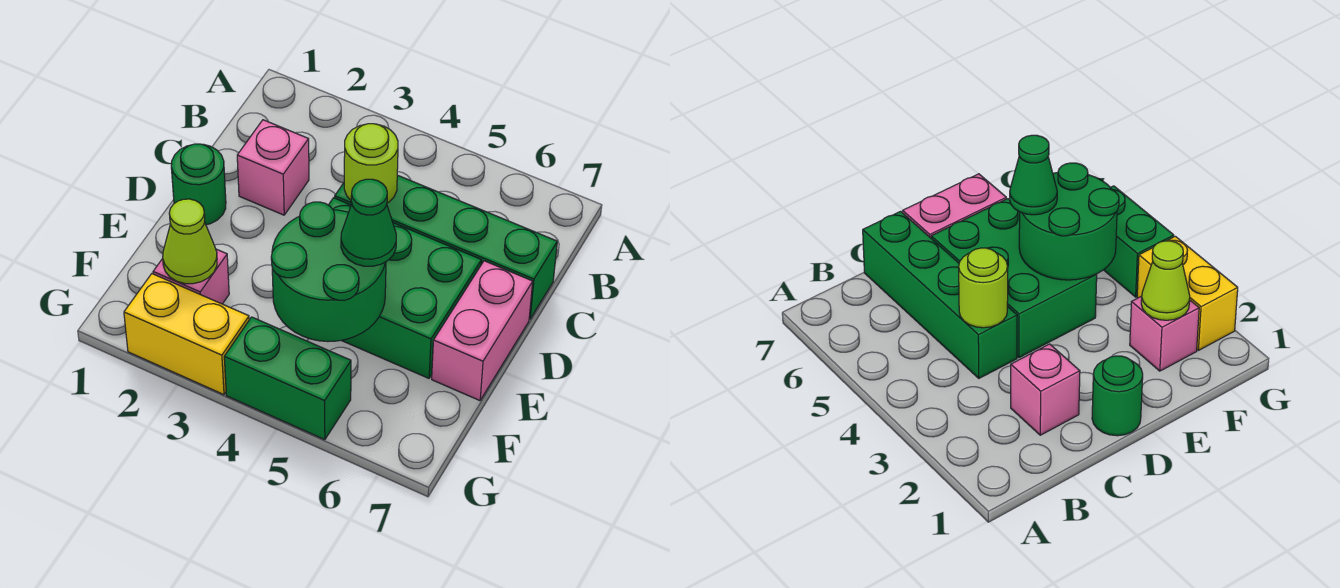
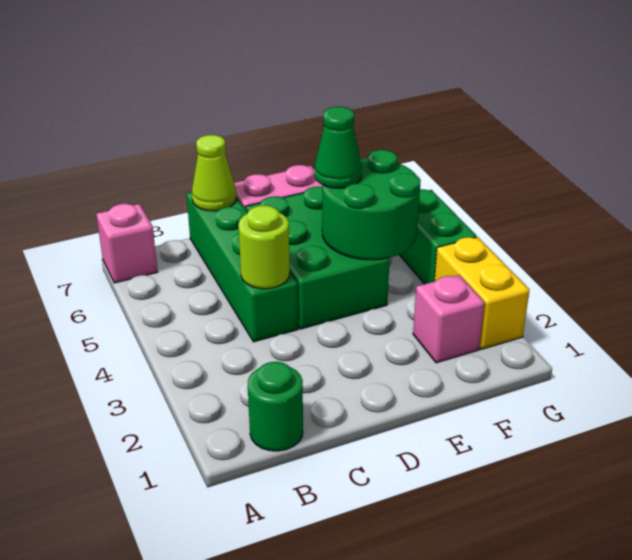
pink 1x1 brick [237,120,309,215] -> pink 1x1 brick moved to [96,204,157,283]
green 1x1 round brick [171,144,226,225] -> green 1x1 round brick moved to [248,362,303,451]
lime 1x1 cone [163,199,217,284] -> lime 1x1 cone moved to [192,135,236,211]

